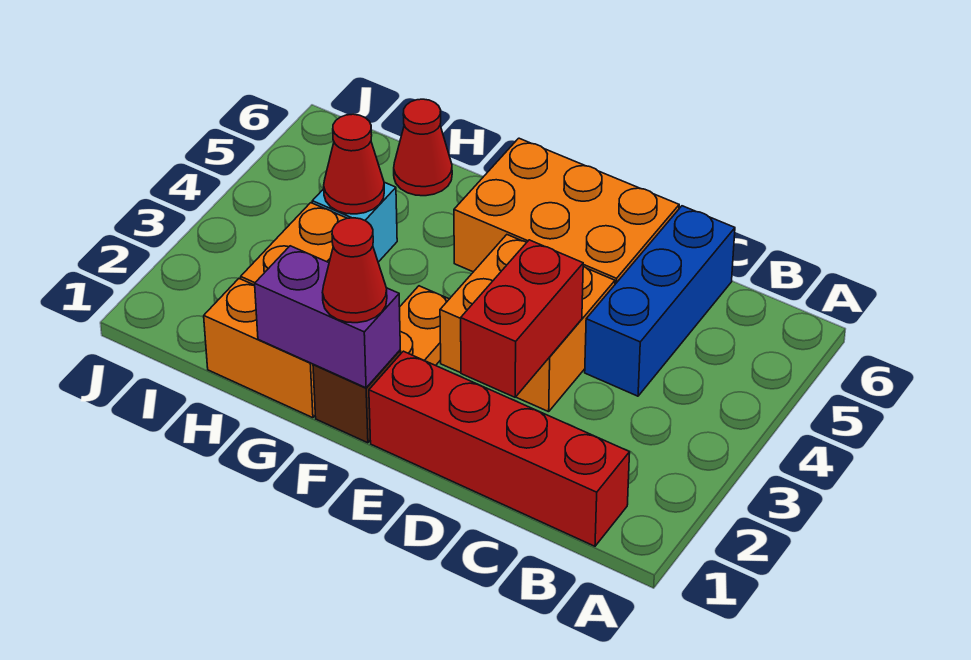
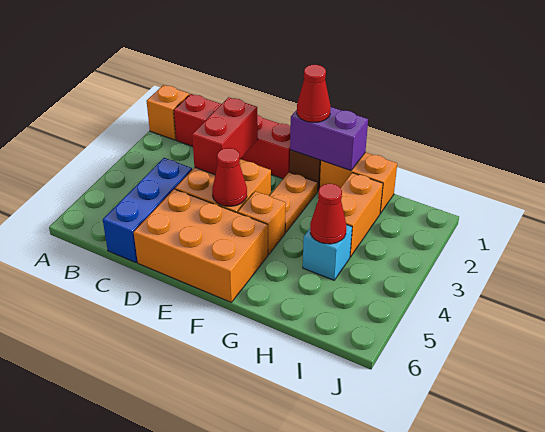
none -> orange 1x1 brick [147,85,189,140]
none -> orange 1x1 brick [238,191,286,255]
red 1x1 cone [394,99,452,196] -> red 1x1 cone moved to [212,148,247,206]

